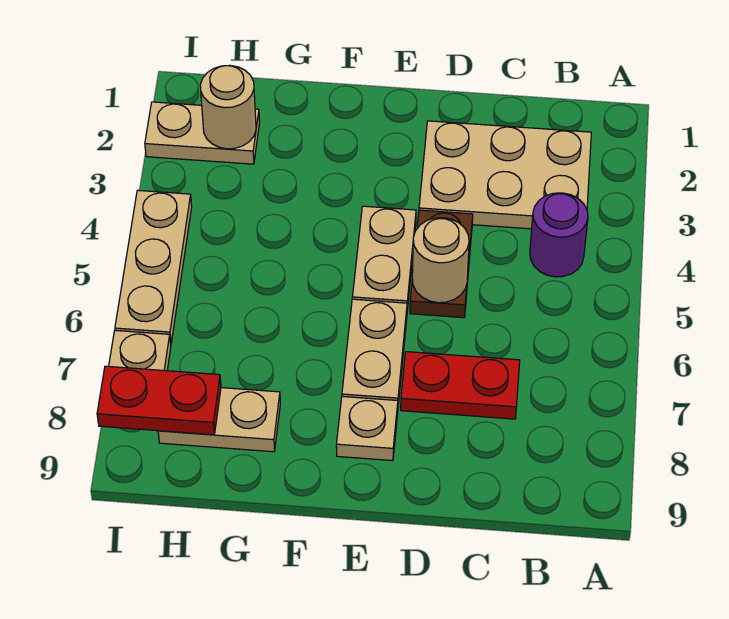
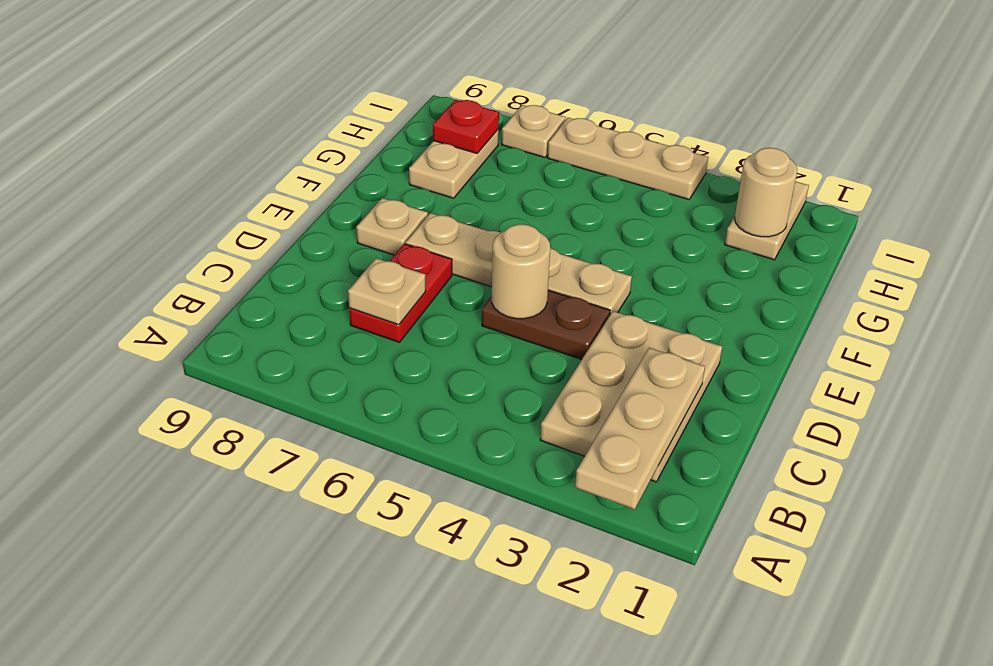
none -> tan 1x3 plate [575,348,705,509]
purple 1x1 round brick [530,193,588,277] -> none
none -> tan 1x1 plate [348,258,426,325]
red 1x2 plate [97,366,221,435] -> red 1x1 plate [433,100,499,153]

